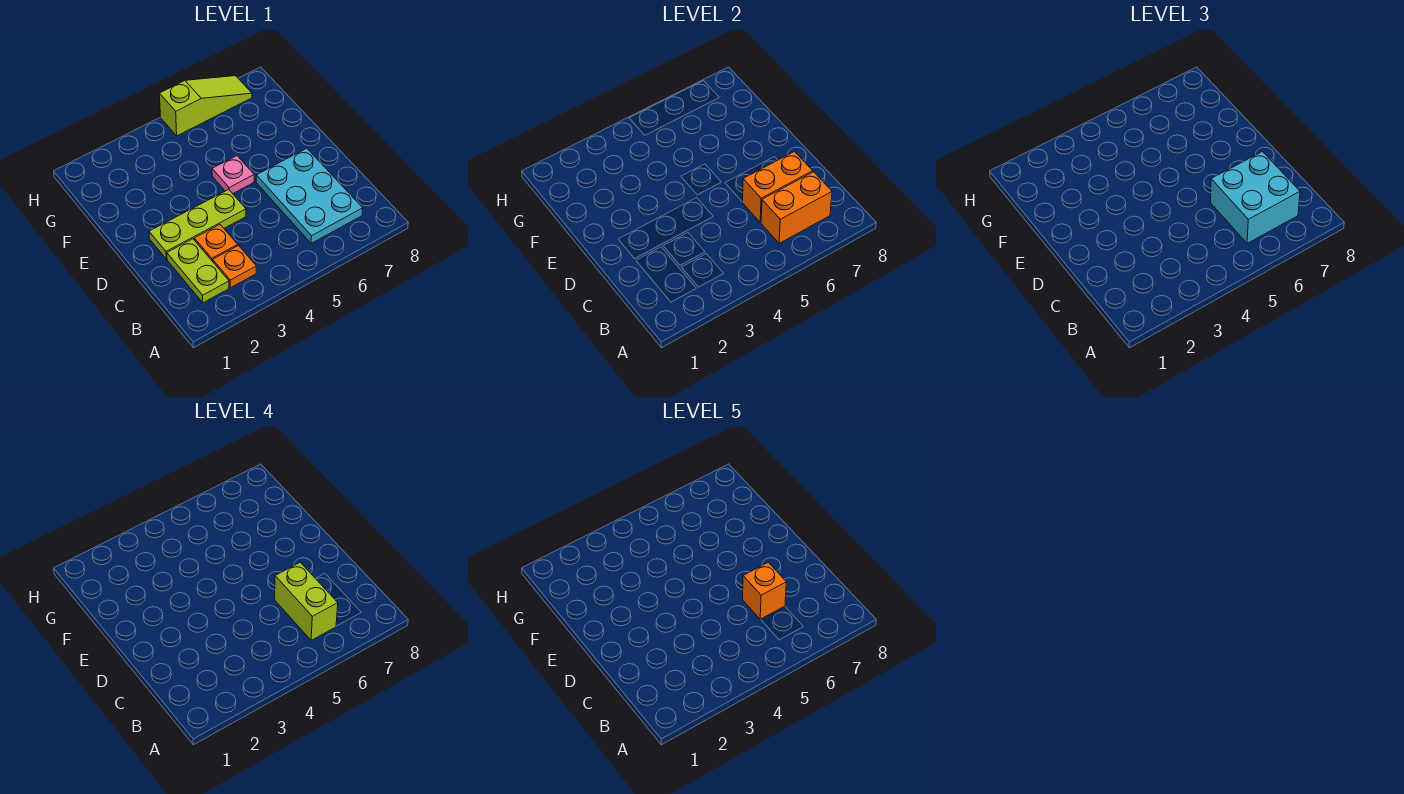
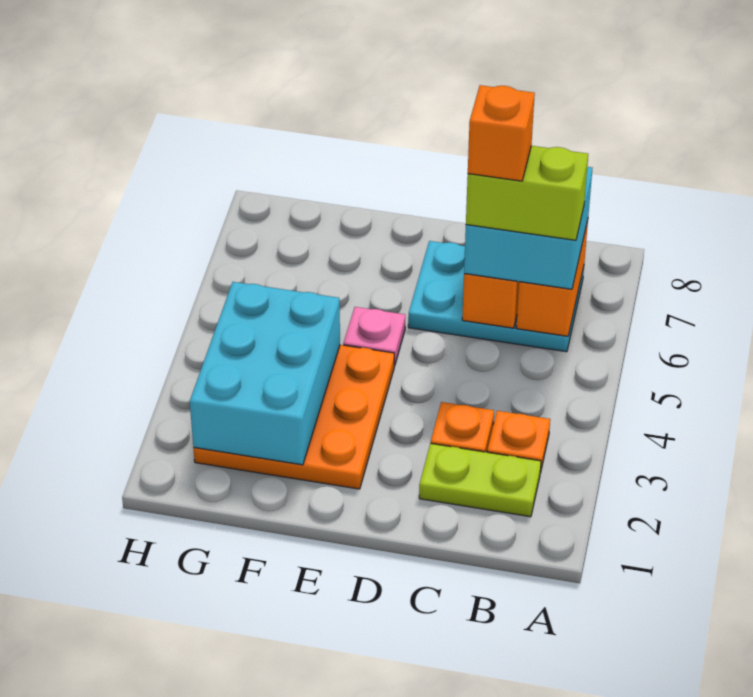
lime 1x3 plate [149,189,246,259] -> none
none -> orange 3x3 plate [193,345,394,489]
none -> cyan 2x3 brick [190,282,340,465]
lime 1x3 slope [159,76,252,136] -> none

